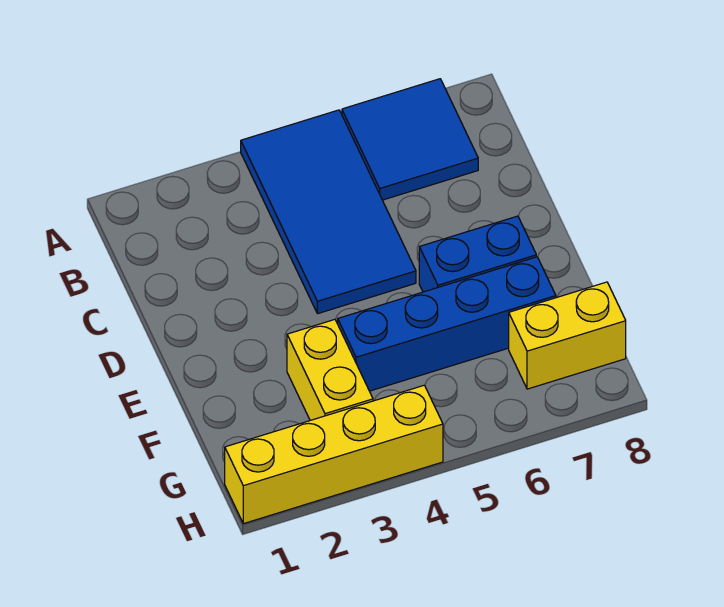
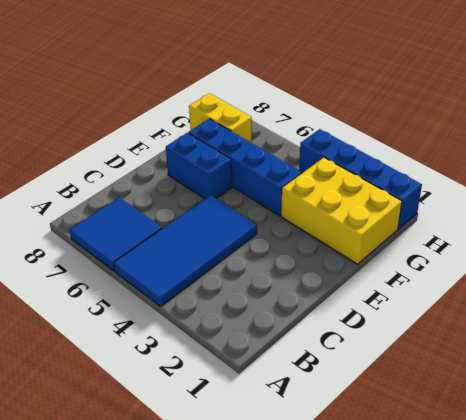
yellow 1x2 brick [287,320,373,420] -> yellow 2x3 brick [281,158,402,264]
yellow 1x4 brick [225,385,443,524] -> blue 1x4 brick [299,129,422,229]

